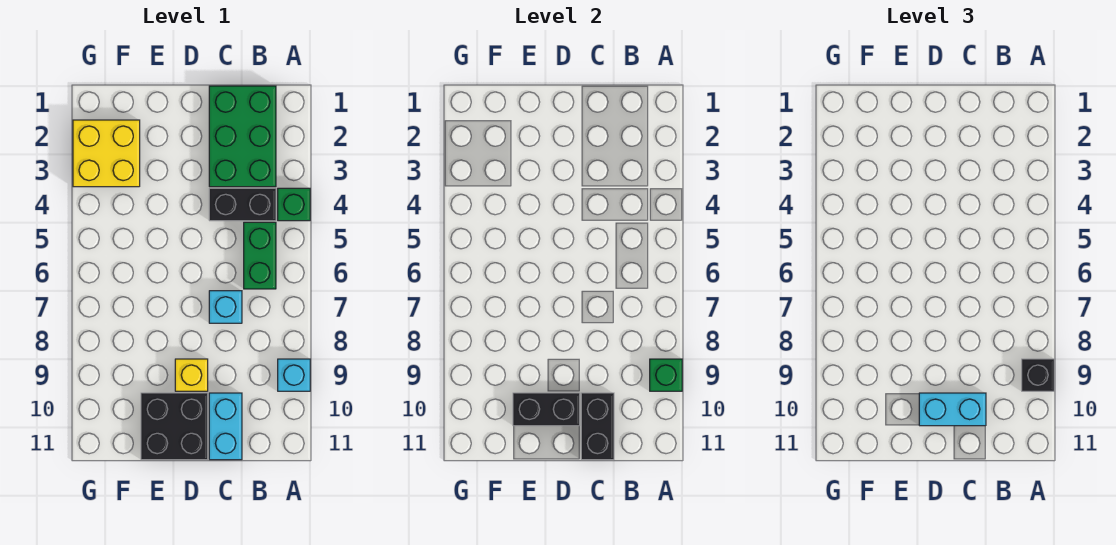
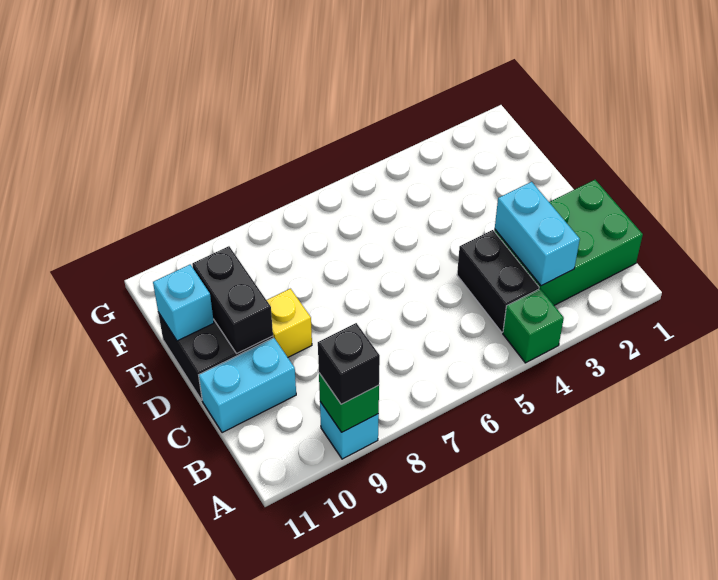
green 1x2 brick [244,222,276,289] -> none
cyan 1x1 brick [209,291,242,323] -> cyan 1x1 brick moved to [153,265,214,341]
black 1x2 brick [581,393,614,460] -> none
cyan 1x2 brick [919,393,986,426] -> cyan 1x2 brick moved to [495,182,580,286]
yellow 2x2 brick [73,120,140,187] -> none

